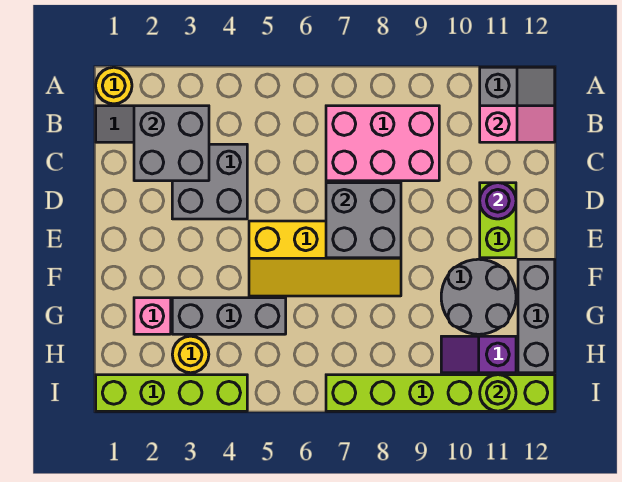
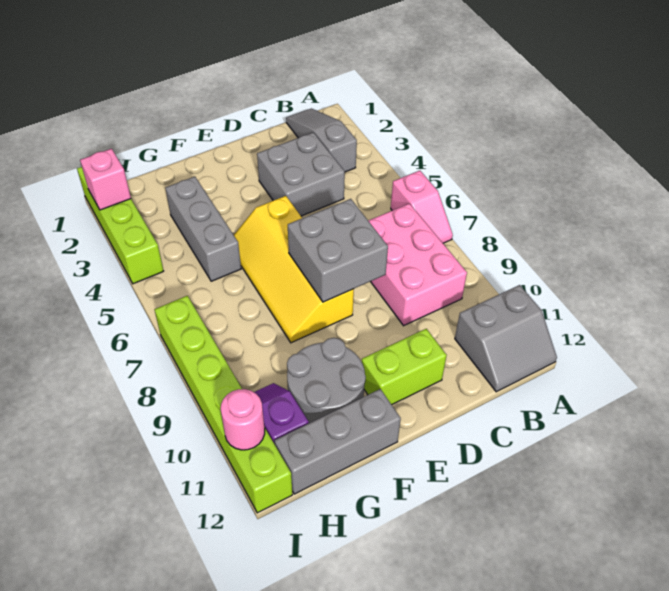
yellow 1x1 round brick [96,67,132,104] -> none
grey 2x2 brick [134,106,209,181] -> none
pink 1x2 slope [480,106,555,142] -> pink 1x2 slope moved to [391,171,453,243]
purple 1x1 round brick [480,183,516,219] -> none
pink 1x1 brick [134,298,171,334] -> pink 1x1 brick moved to [80,149,131,210]
yellow 1x1 round brick [172,336,209,373] -> none
lime 1x1 round brick [480,375,516,411] -> pink 1x1 round brick [221,389,265,450]

